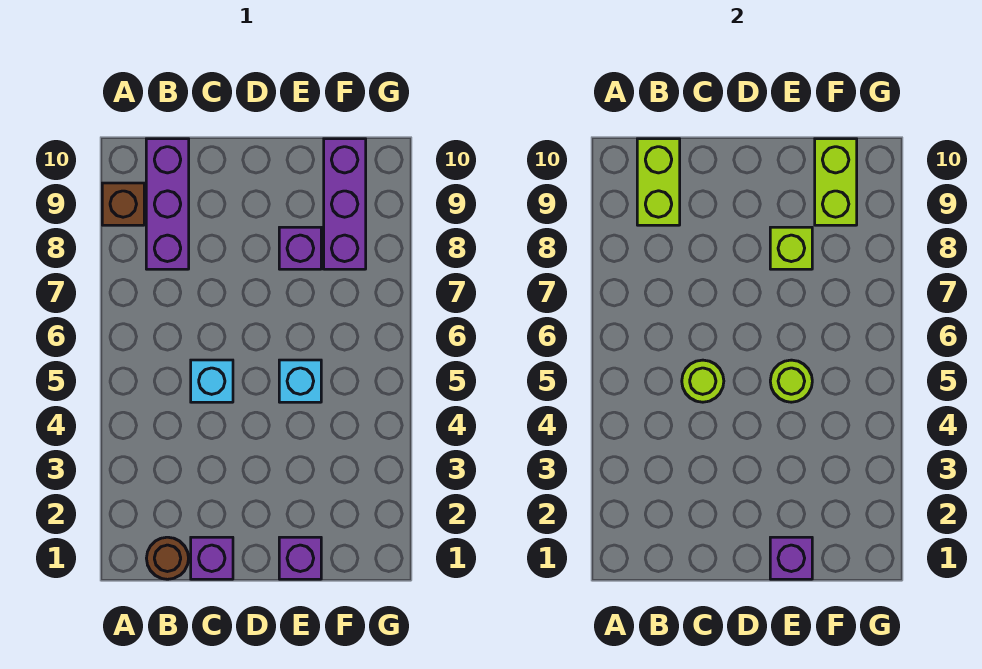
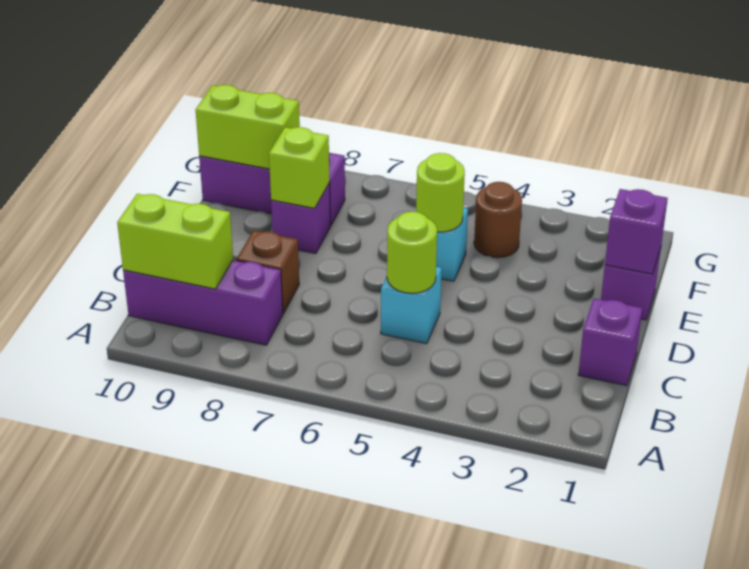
brown 1x1 brick [102,183,144,225] -> brown 1x1 brick moved to [236,231,299,313]
brown 1x1 round brick [146,537,189,579] -> brown 1x1 round brick moved to [474,182,522,258]

